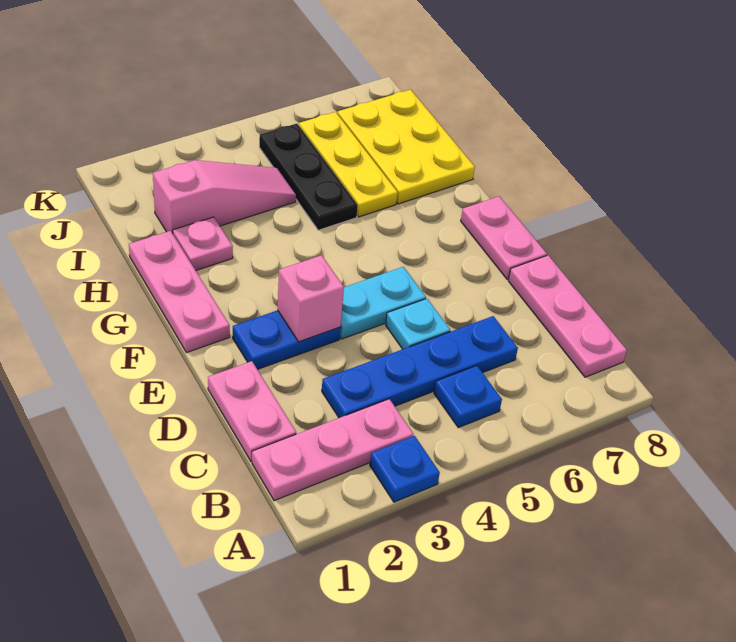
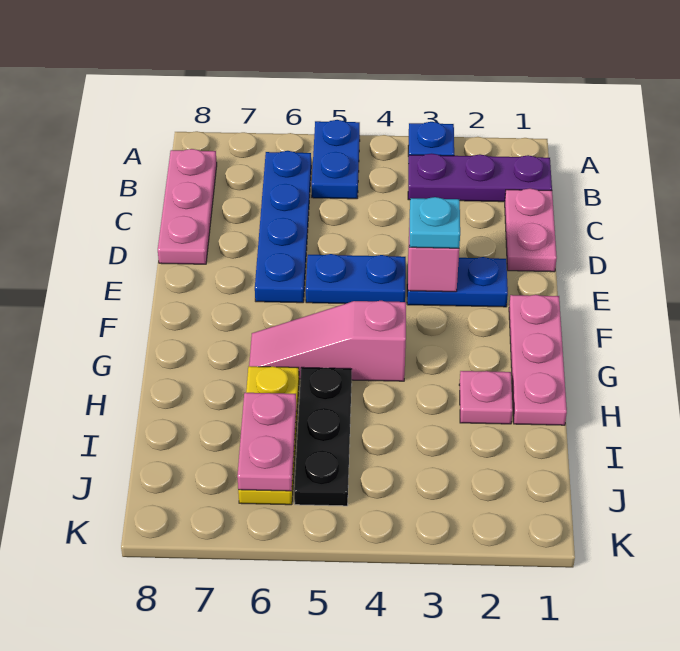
pink 1x3 plate [252,399,413,501] -> purple 1x3 plate [408,154,552,202]
blue 1x1 plate [434,366,502,428] -> blue 1x2 plate [312,120,360,199]
blue 1x4 plate [322,316,518,418] -> blue 1x4 plate turned to [255,151,311,303]
cyan 1x1 plate [386,299,450,349] -> cyan 1x1 plate moved to [409,197,460,248]
cyan 1x2 plate [340,267,426,339] -> blue 1x2 plate [306,254,406,304]
pink 1x2 plate [461,196,547,279] -> pink 1x2 plate moved to [237,393,296,491]
yellow 2x3 plate [337,90,475,204] -> none
pink 1x3 slope [153,160,296,234] -> pink 1x3 slope moved to [249,301,406,381]

